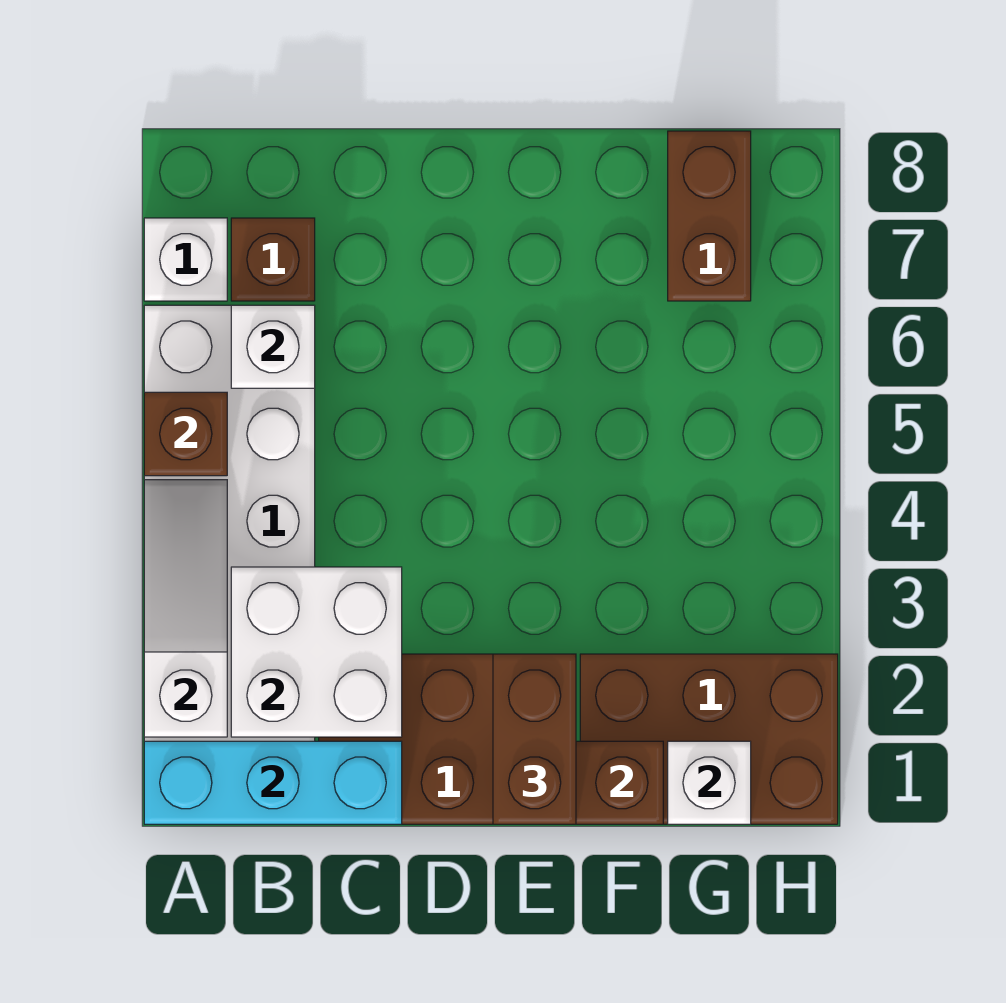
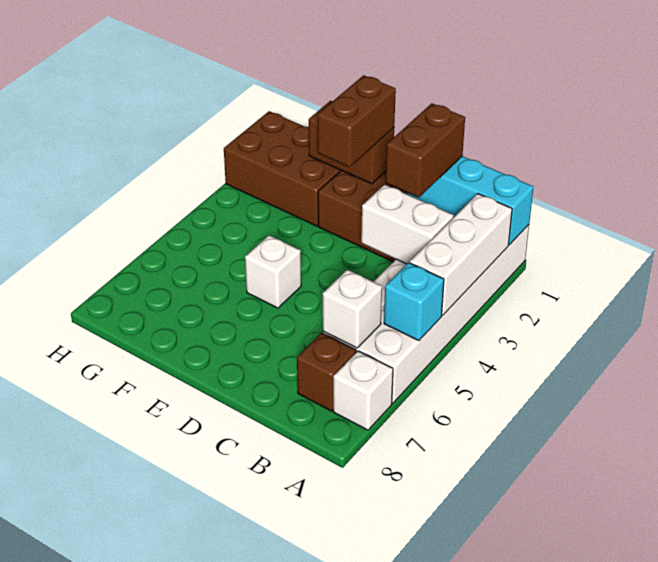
white 1x3 slope [144,480,227,737] -> white 1x3 brick [410,194,512,316]
brown 1x1 brick [144,392,227,476] -> cyan 1x1 brick [384,263,444,341]
white 2x2 brick [231,567,402,737] -> white 1x2 brick [361,185,454,264]
white 1x1 brick [668,741,751,824] -> white 1x1 brick moved to [245,235,301,308]
brown 1x2 brick [668,131,751,301] -> brown 1x2 brick moved to [386,103,465,197]

